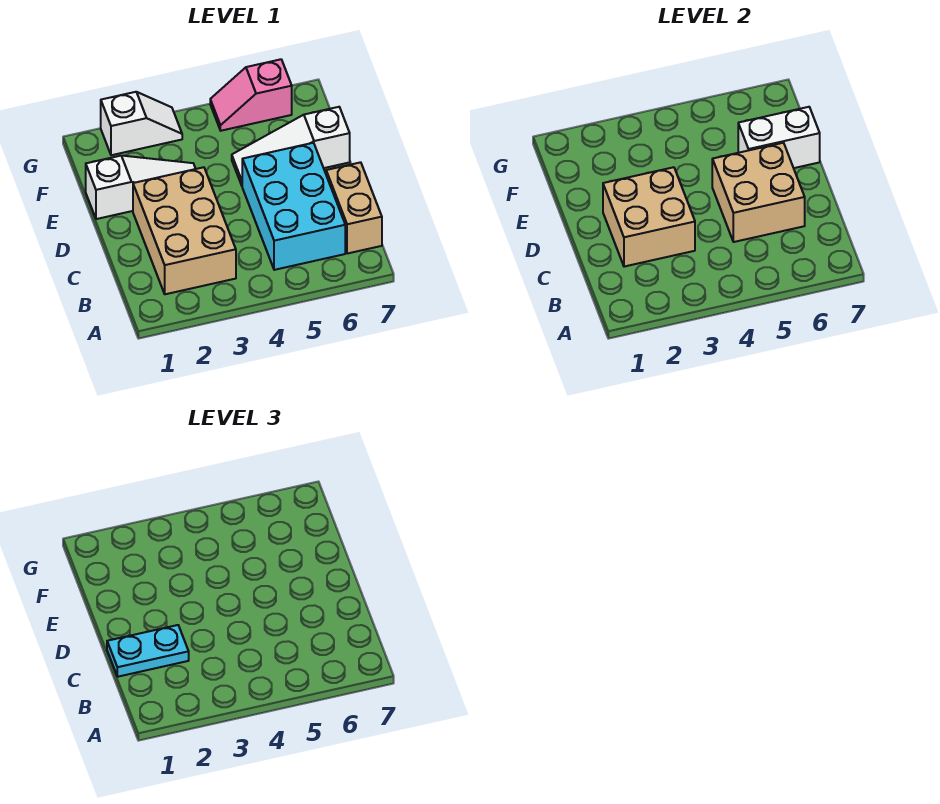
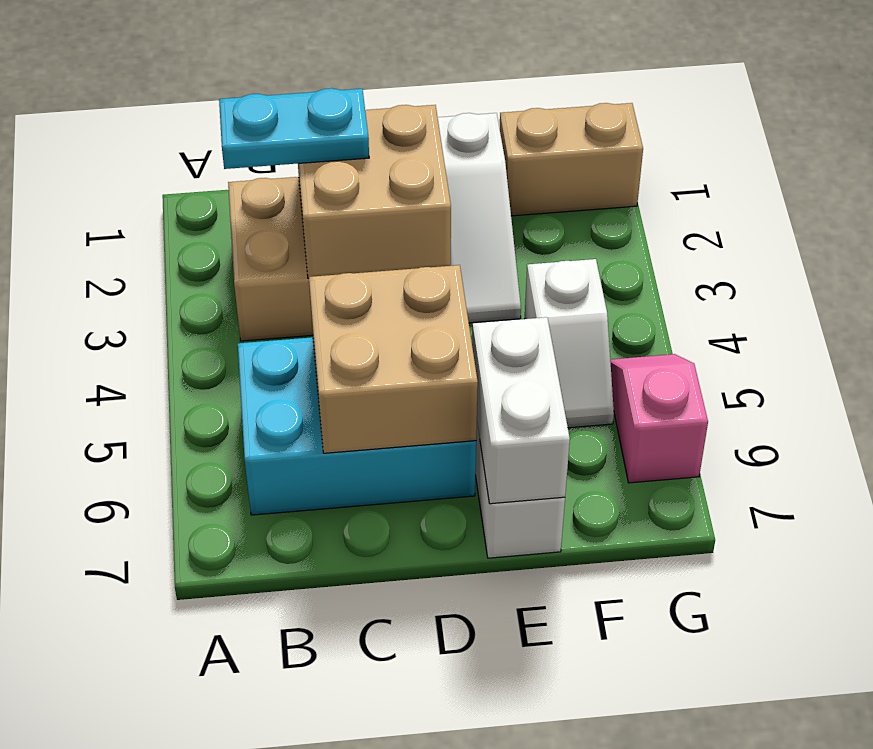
tan 1x2 brick [326,162,382,254] -> tan 1x2 brick moved to [500,103,643,216]
cyan 1x2 plate [107,625,189,677] -> cyan 1x2 plate turned to [219,88,369,169]
white 1x2 slope [101,92,182,155] -> white 1x2 slope moved to [525,259,614,428]

